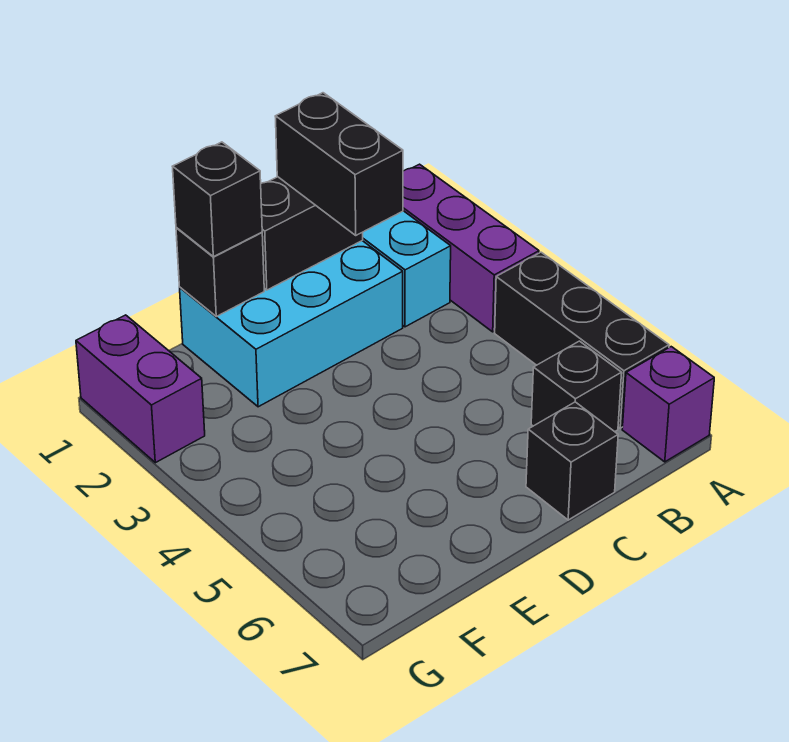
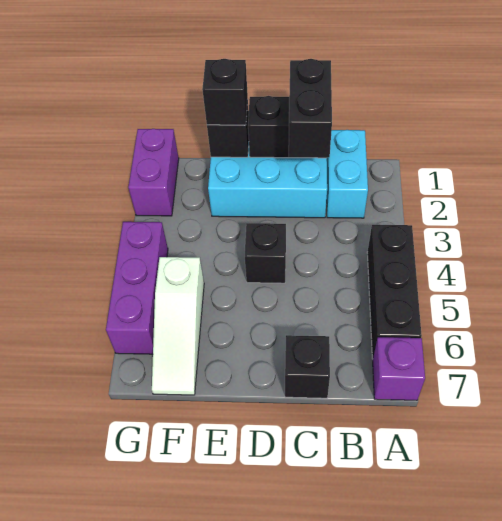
purple 1x3 brick [403,164,539,332] -> purple 1x3 brick moved to [106,222,168,354]
black 1x1 brick [531,341,622,432] -> black 1x1 brick moved to [245,223,286,283]
none -> white 1x3 slope [152,257,204,395]

